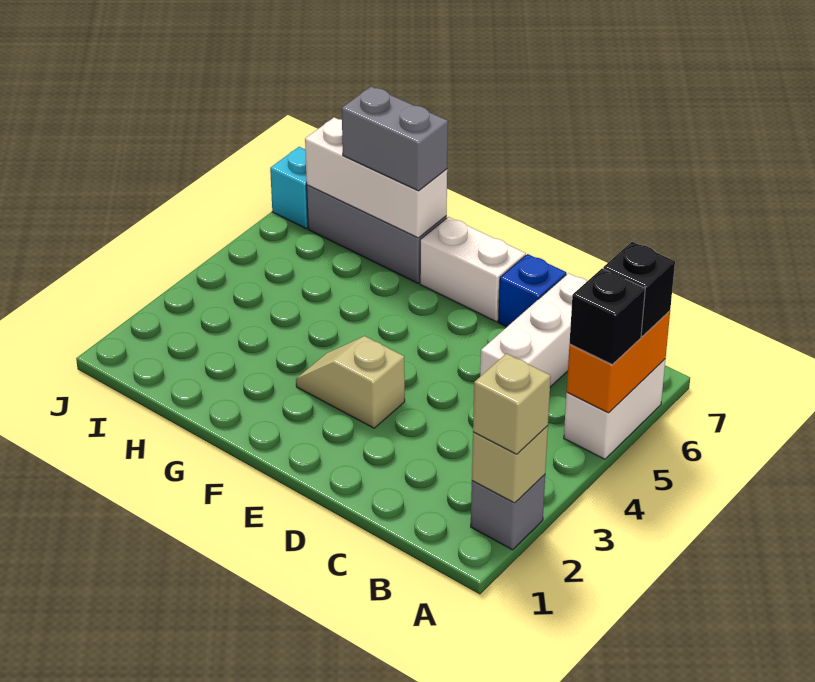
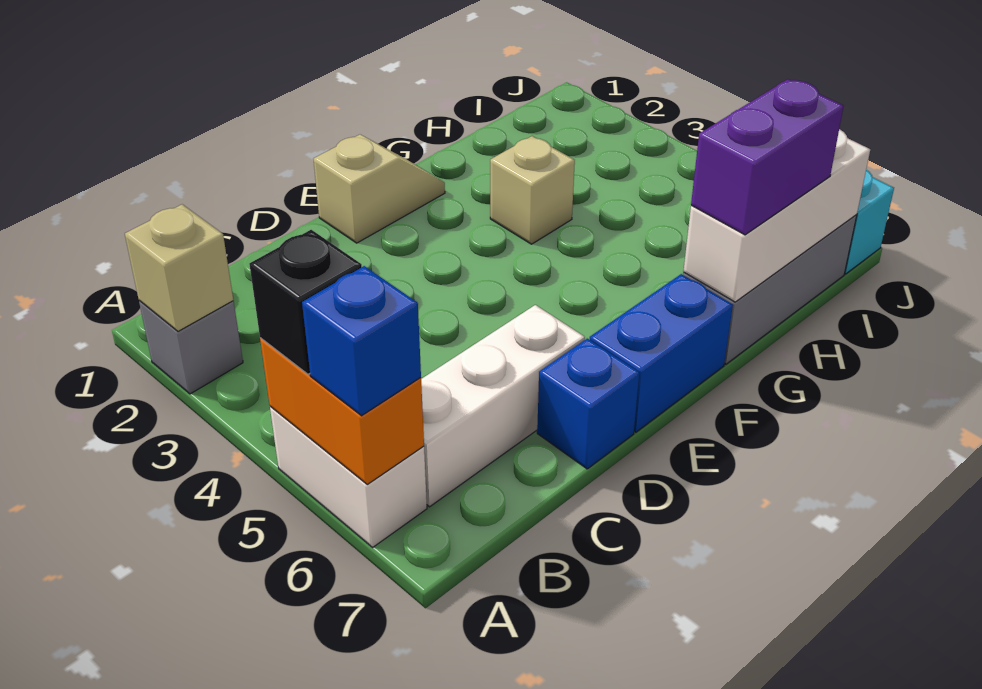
tan 1x1 brick [473,354,551,454] -> tan 1x1 brick moved to [490,136,575,244]
black 1x1 brick [603,242,675,336] -> blue 1x1 brick [302,266,421,416]
white 1x3 brick [480,273,587,387] -> white 1x3 brick turned to [421,305,585,507]
tan 1x2 slope [296,336,405,428] -> tan 1x2 slope moved to [314,135,445,243]
white 1x2 brick [420,217,526,322] -> blue 1x2 brick [590,274,733,432]
grey 1x2 brick [342,87,448,191] -> purple 1x2 brick [691,79,844,235]

